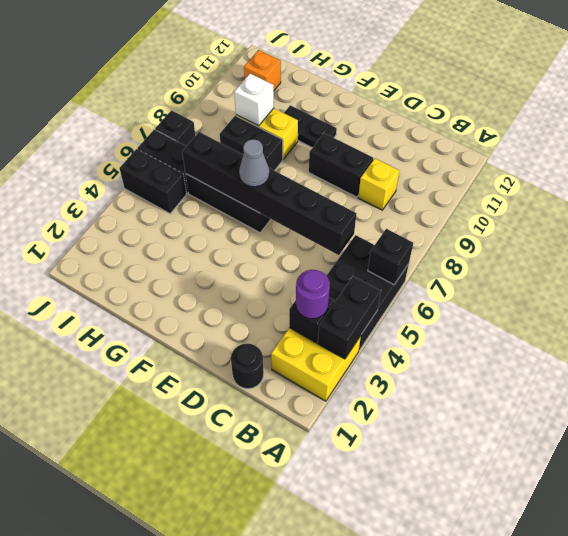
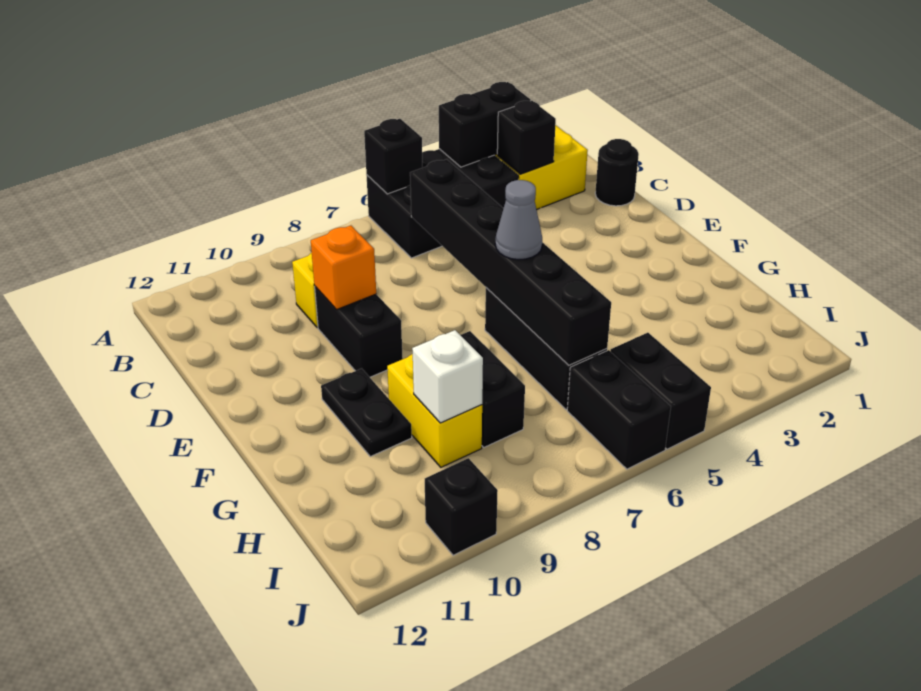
purple 1x1 round brick [296,270,330,319] -> none
orange 1x1 brick [244,50,281,90] -> orange 1x1 brick moved to [311,226,376,310]
black 1x1 brick [155,111,195,146] -> black 1x1 brick moved to [425,458,498,555]

